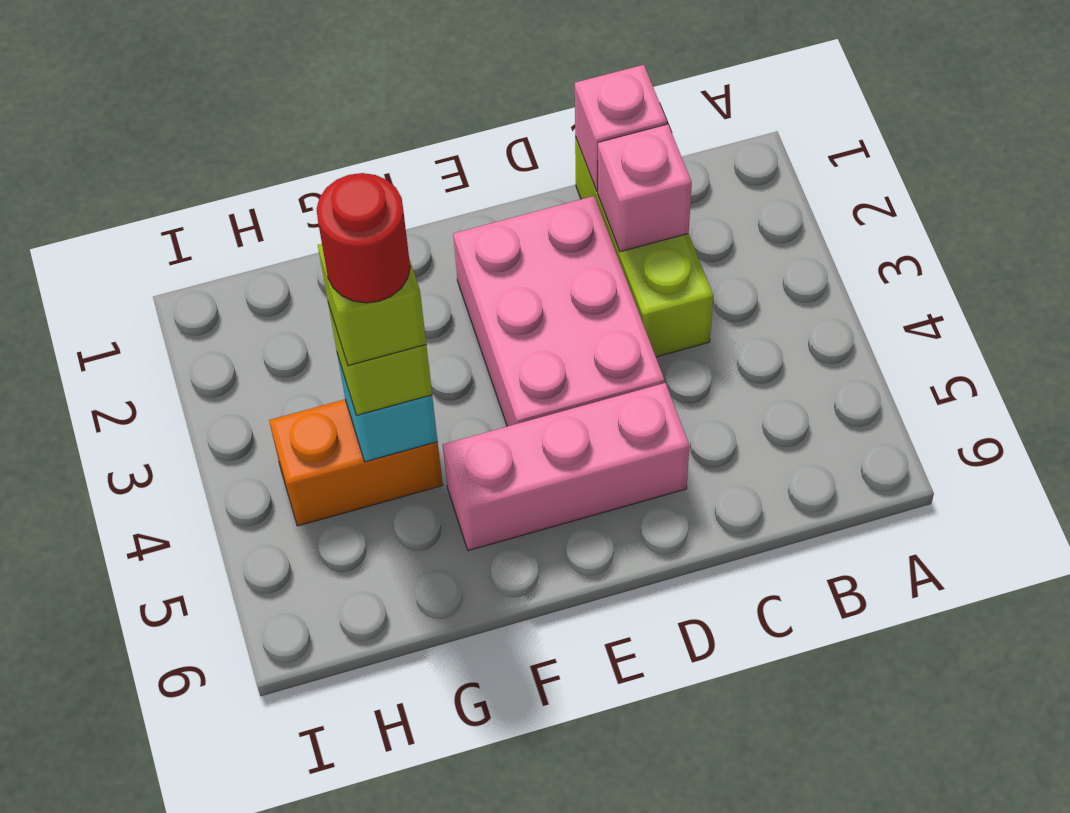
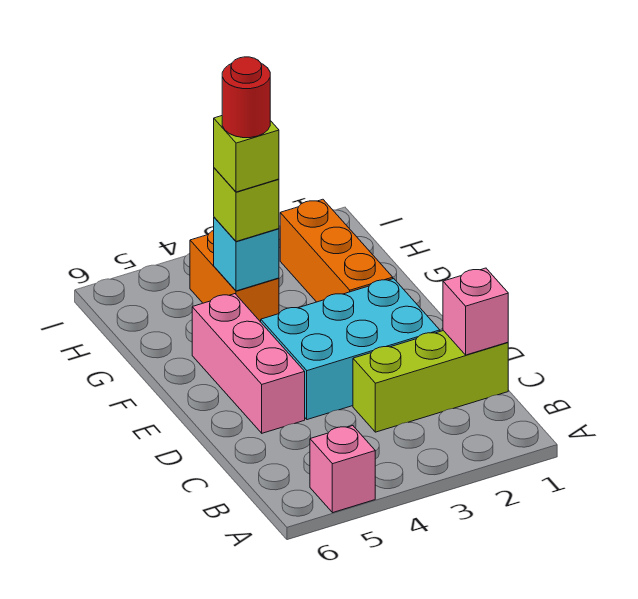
pink 1x1 brick [598,124,692,252] -> pink 1x1 brick moved to [310,426,375,513]
pink 2x3 brick [453,196,664,426] -> cyan 2x3 brick [261,279,440,420]
none -> orange 1x3 brick [280,199,393,302]

